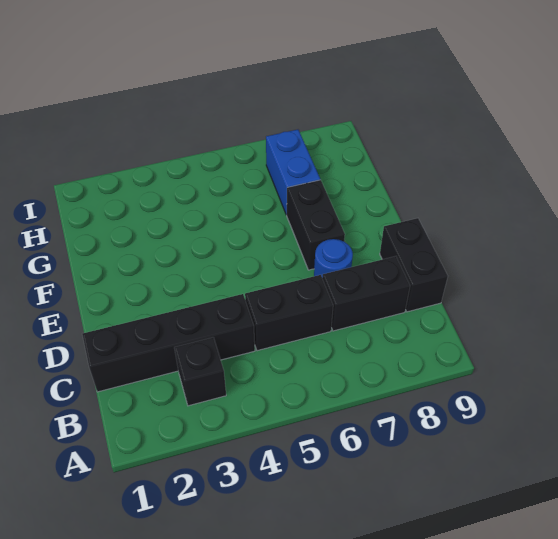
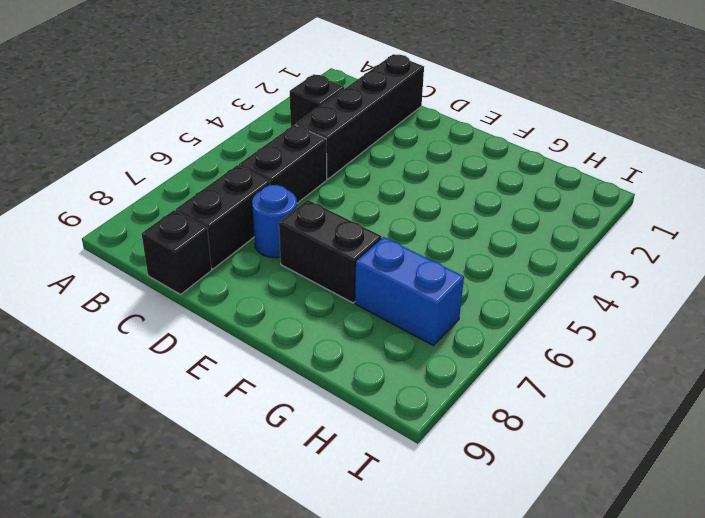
black 1x2 brick [380,218,448,312] -> black 1x1 brick [142,210,212,294]

